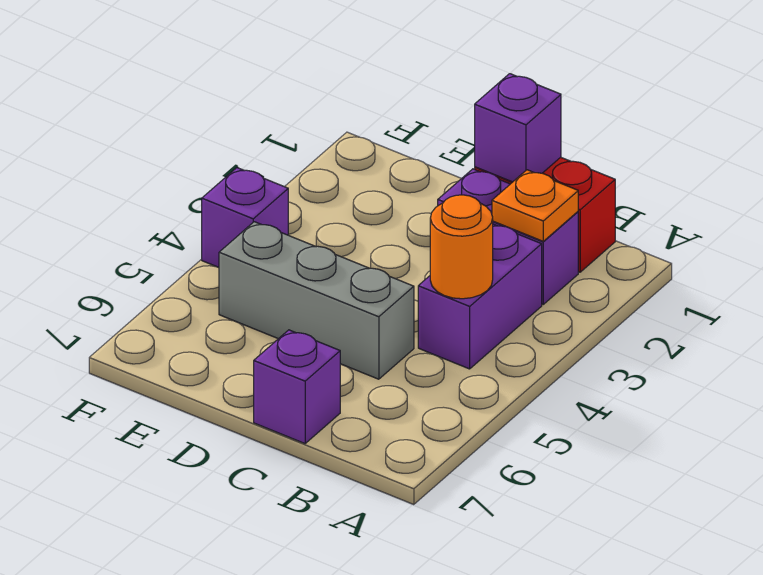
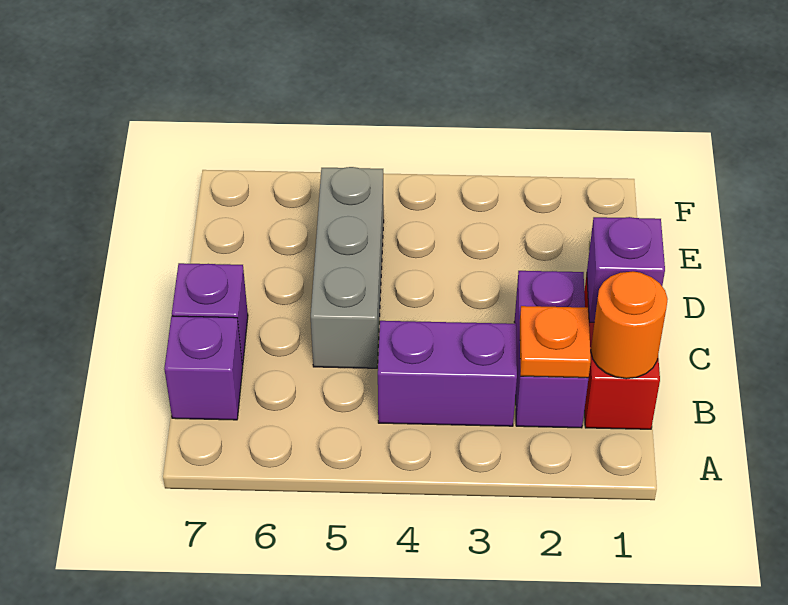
orange 1x1 round brick [430,195,493,299] -> orange 1x1 round brick moved to [591,271,668,379]
purple 1x1 brick [202,168,288,268] -> purple 1x1 brick moved to [164,316,243,420]

